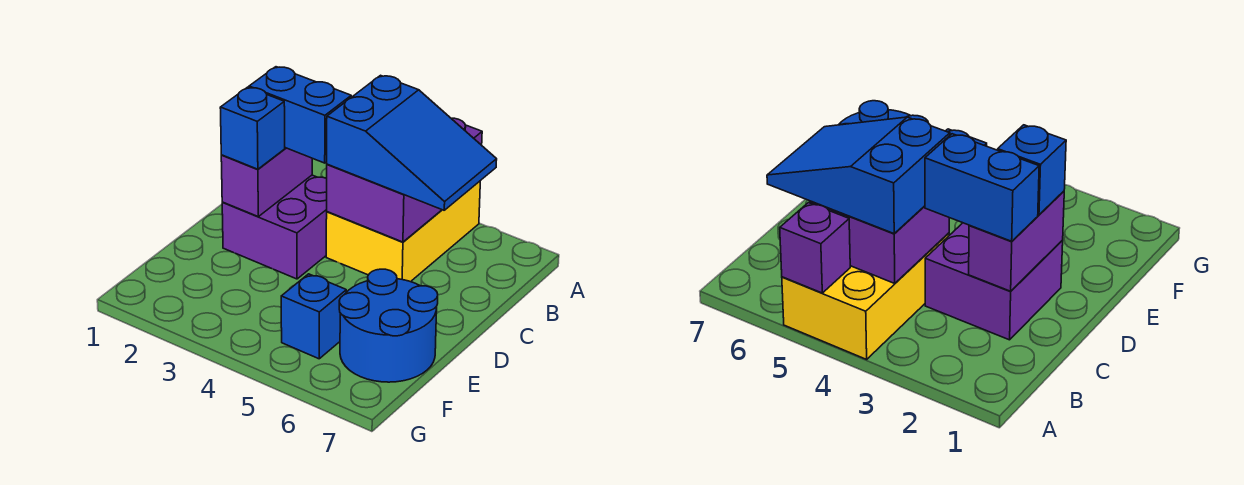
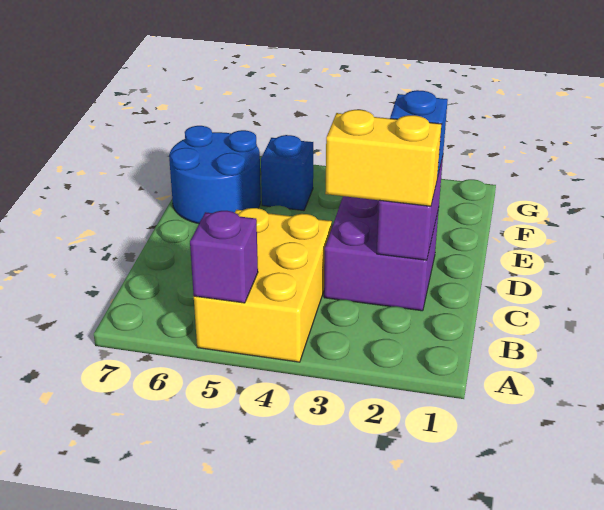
purple 2x2 brick [327,164,442,242] -> none
blue 2x3 slope [327,75,497,210] -> none
blue 1x2 brick [249,67,351,163] -> yellow 1x2 brick [325,110,441,206]

